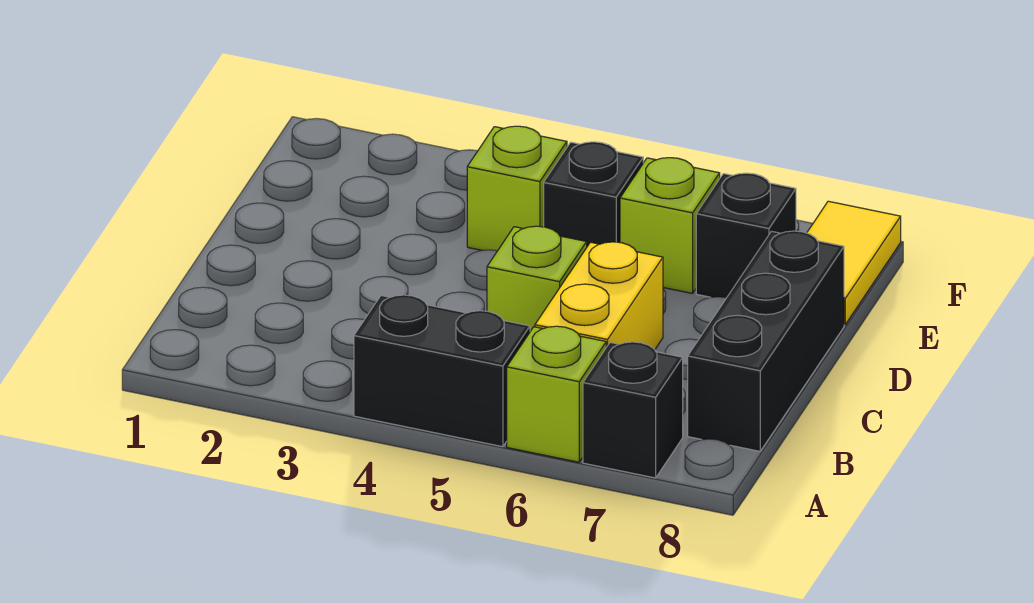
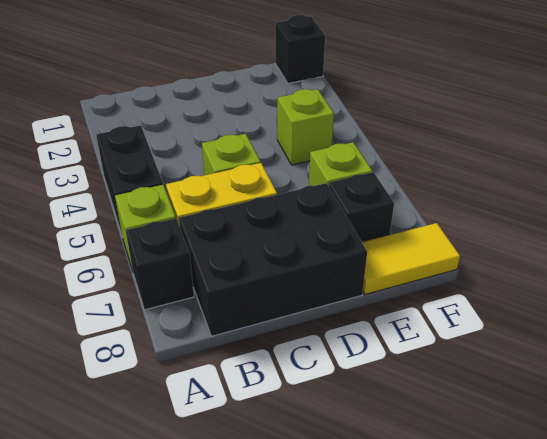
black 1x3 brick [688,231,844,451] -> black 2x3 brick [179,183,367,336]
black 1x1 brick [544,142,643,246] -> black 1x1 brick moved to [275,15,325,83]

